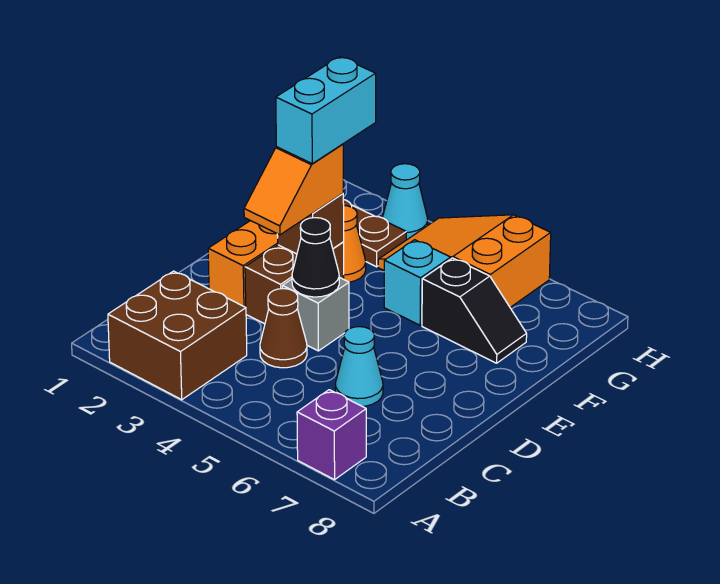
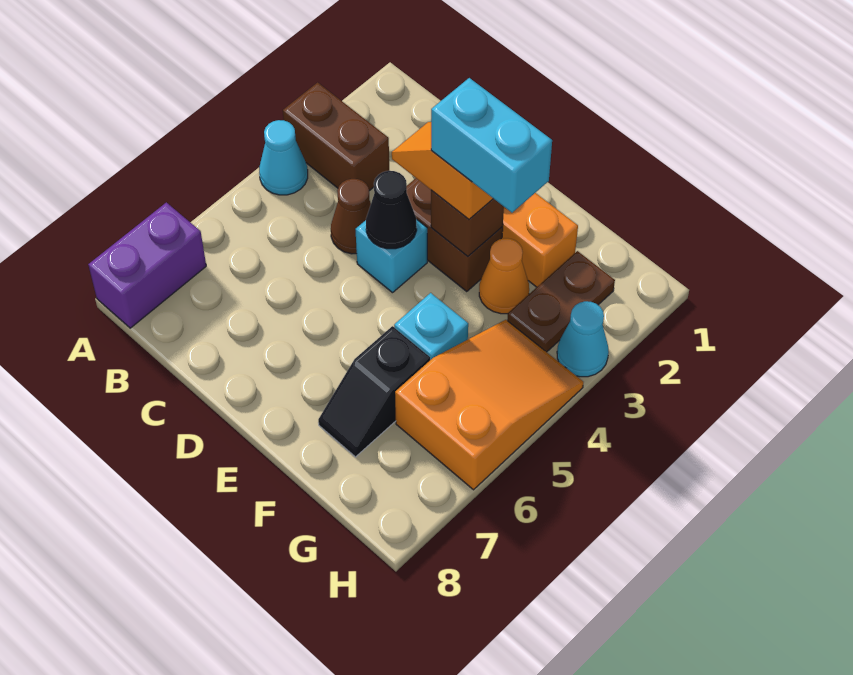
brown 2x2 brick [108,271,247,400] -> brown 1x2 brick [283,82,389,191]
purple 1x1 brick [297,390,366,480] -> purple 1x2 brick [88,202,206,328]
cyan 1x1 cone [335,327,383,406] -> cyan 1x1 cone moved to [259,120,308,195]
grey 1x1 brick [282,277,349,351] -> cyan 1x1 brick [355,219,427,293]

